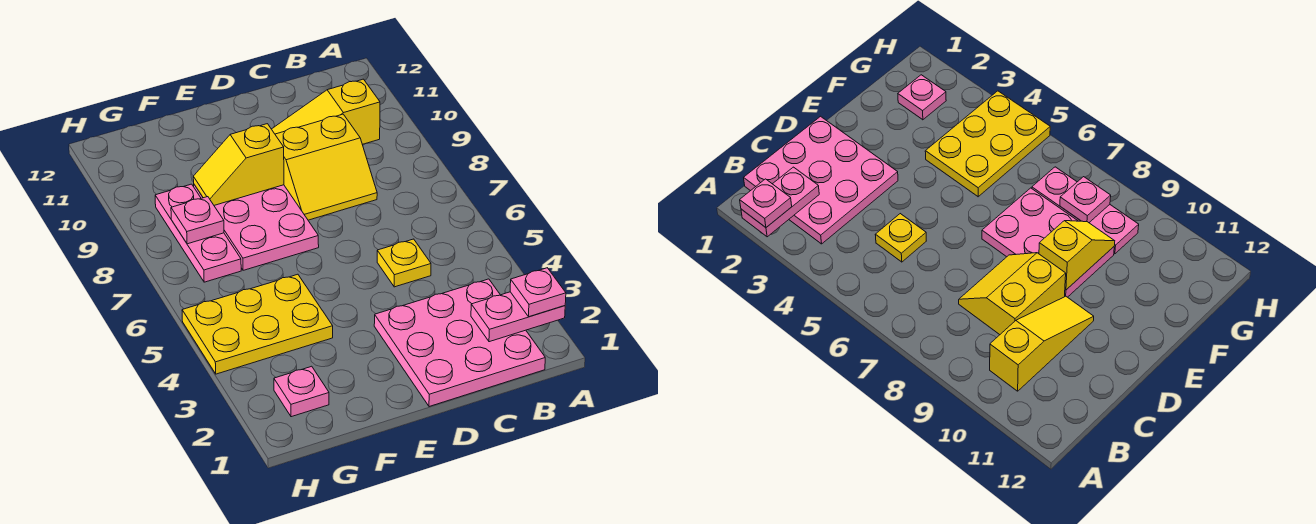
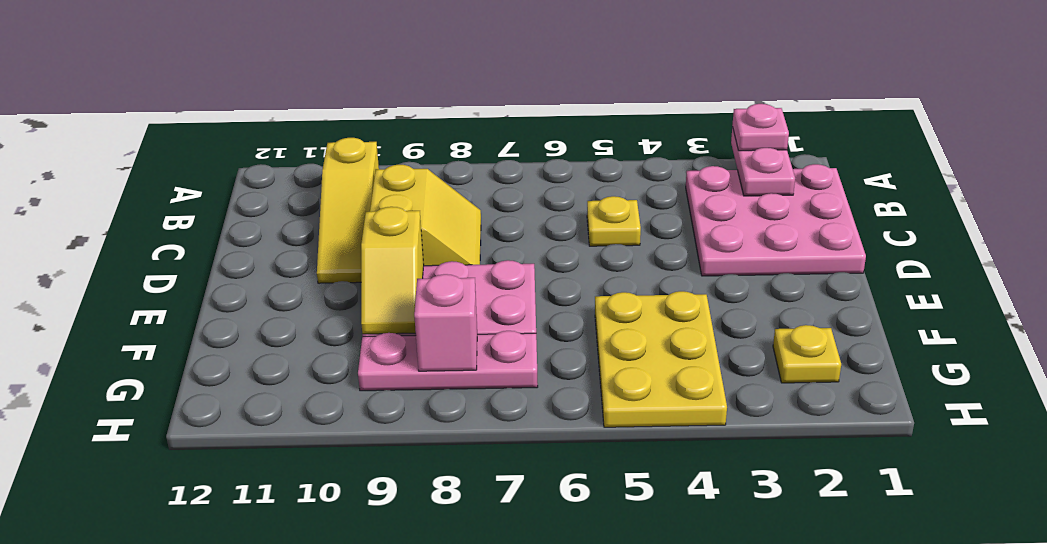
pink 1x1 plate [274,366,329,417] -> yellow 1x1 plate [773,325,841,383]
pink 1x1 plate [171,197,224,244] -> pink 1x1 brick [414,274,477,371]

